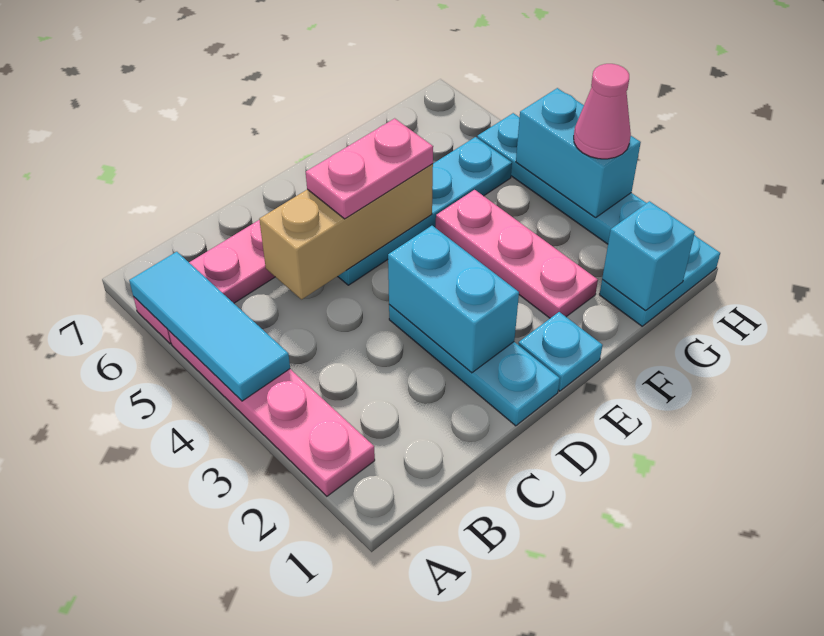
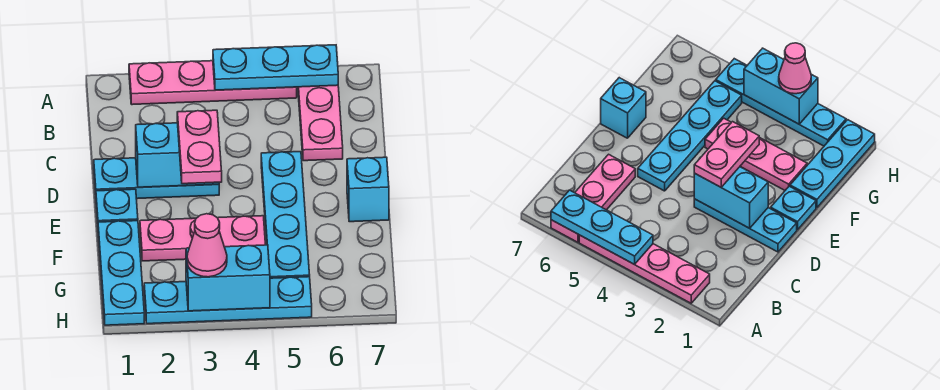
cyan 1x3 tile [129,252,290,401] -> cyan 1x3 plate [213,45,338,90]
tan 1x3 brick [259,164,433,299] -> none
pink 1x2 plate [306,118,433,219] -> pink 1x2 plate moved to [177,110,222,184]
cyan 1x2 plate [600,235,720,326] -> cyan 1x3 plate [98,221,144,325]
cyan 1x1 brick [602,201,695,311] -> cyan 1x1 brick moved to [347,157,389,222]

